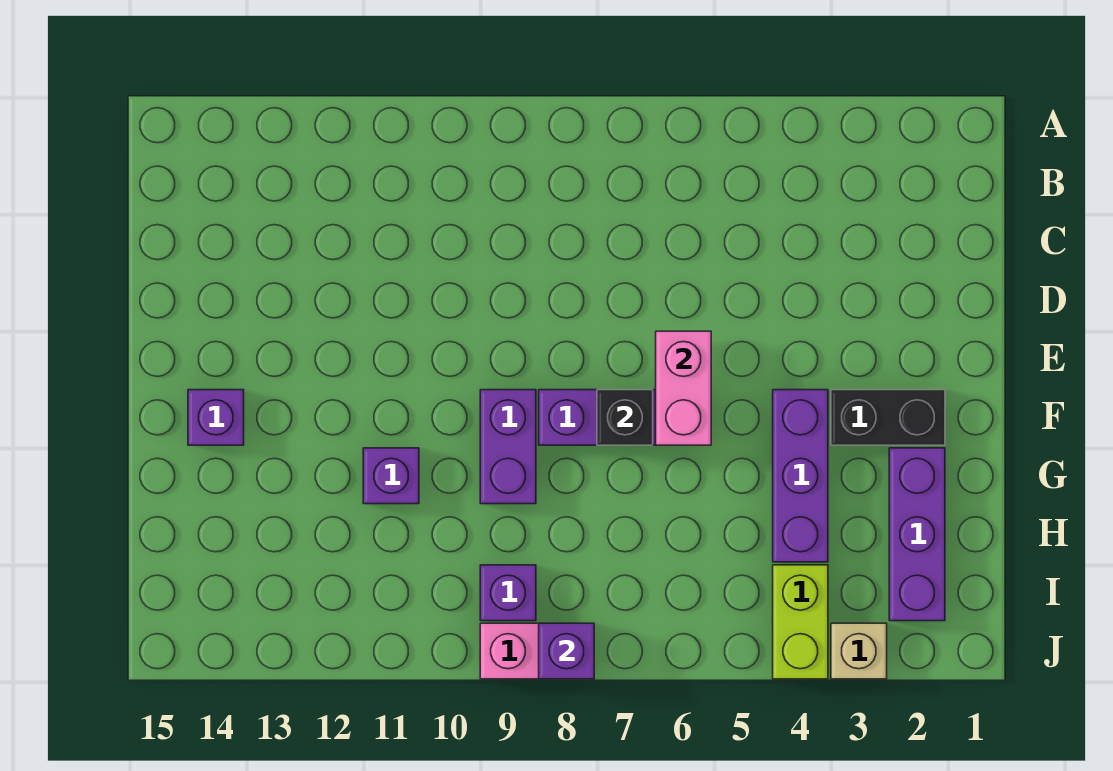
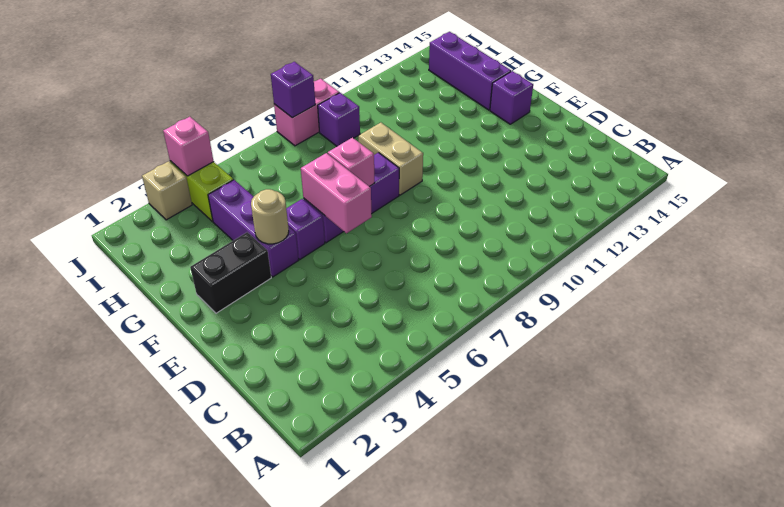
none -> tan 1x1 round brick [251,189,289,244]
black 1x1 brick [597,390,653,445] -> pink 1x1 brick [328,138,374,186]
purple 1x2 brick [480,390,536,504] -> tan 1x2 brick [358,123,423,195]
purple 1x3 brick [889,448,945,621] -> purple 1x3 brick moved to [429,32,511,110]
purple 1x1 brick [363,448,419,504] -> purple 1x1 brick moved to [286,199,325,259]
none -> pink 1x1 brick [163,117,214,176]

